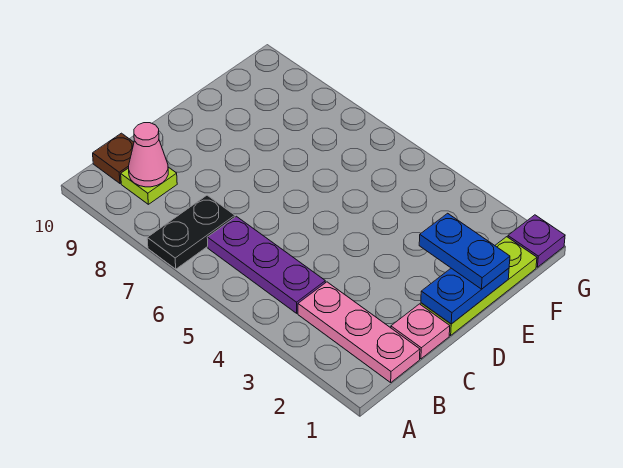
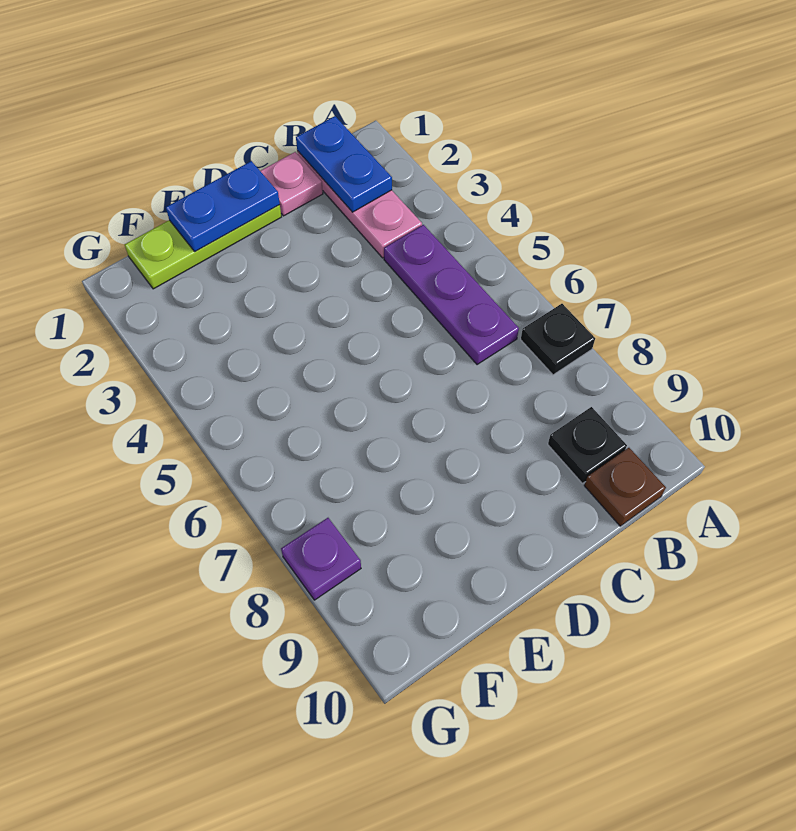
black 1x2 plate [147,195,235,269] -> black 1x1 plate [521,304,595,375]
lime 1x1 plate [121,167,177,204] -> black 1x1 plate [548,407,627,483]
pink 1x1 cone [129,123,168,187] -> none
blue 1x2 plate [419,213,510,289] -> blue 1x2 plate moved to [296,116,392,212]
purple 1x1 plate [508,215,565,267] -> purple 1x1 plate moved to [281,518,361,600]

